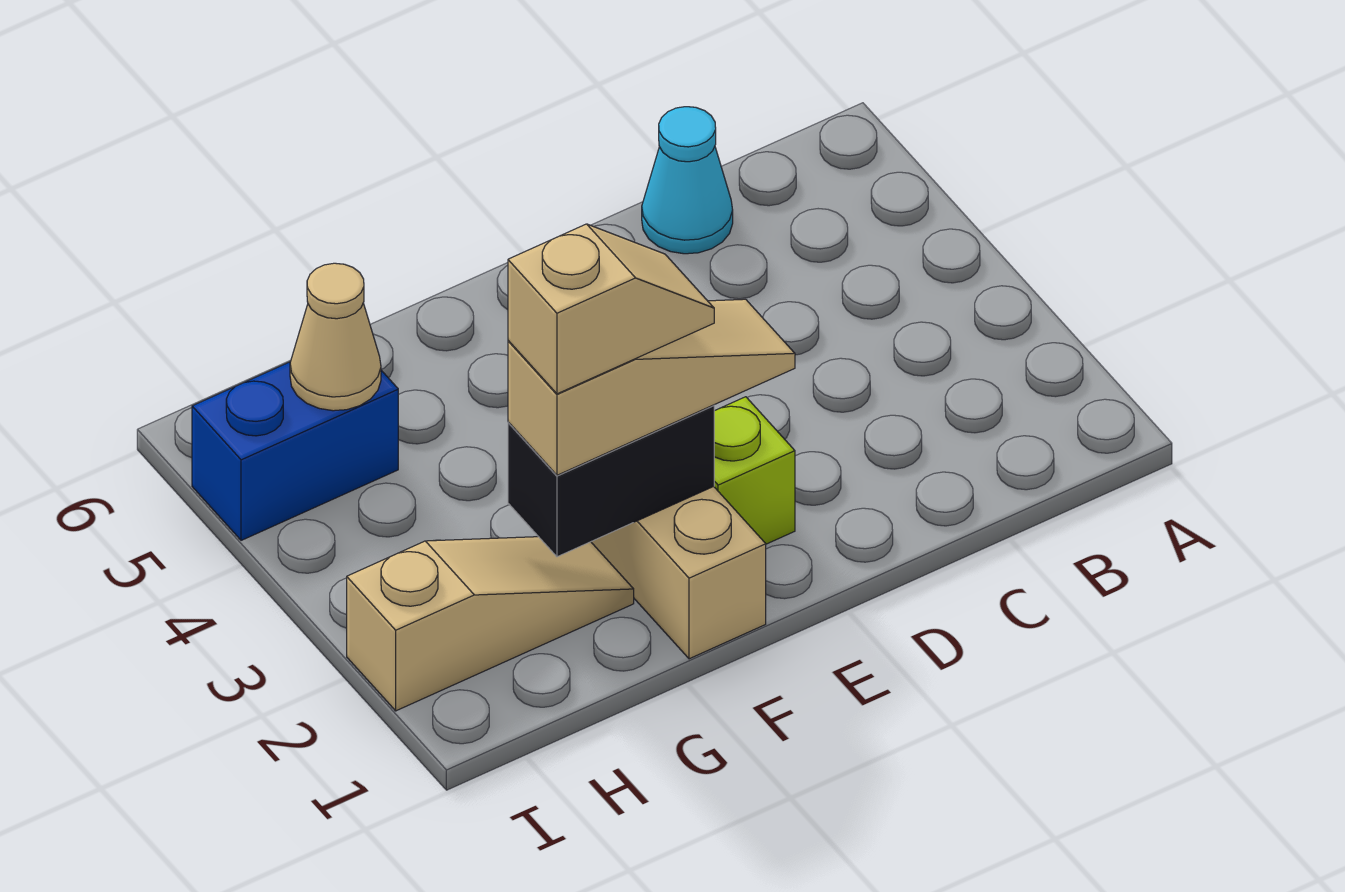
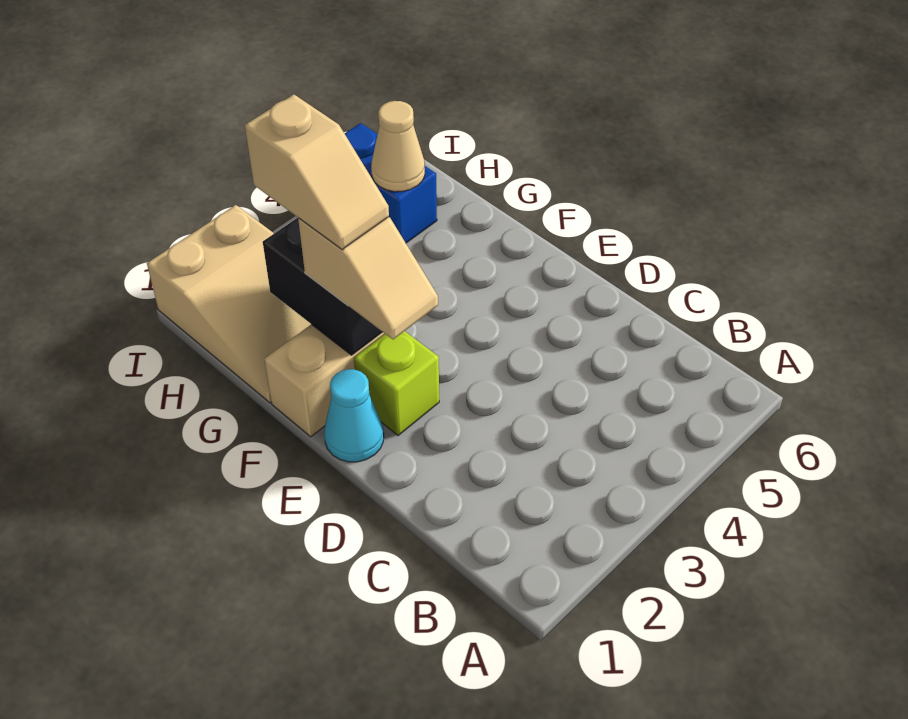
cyan 1x1 cone [642,107,733,254] -> cyan 1x1 cone moved to [324,369,384,462]
tan 1x3 slope [508,299,795,475] -> tan 1x2 slope [298,217,438,340]
tan 1x3 slope [347,537,634,711] -> tan 2x3 slope [147,205,311,403]

